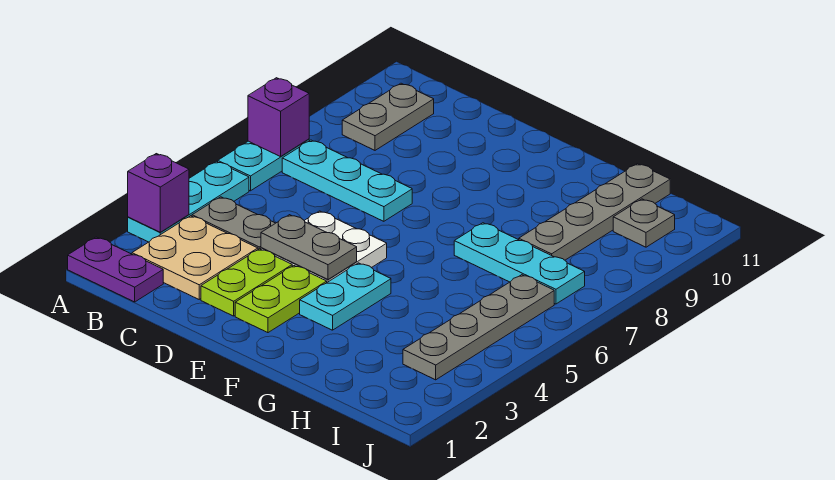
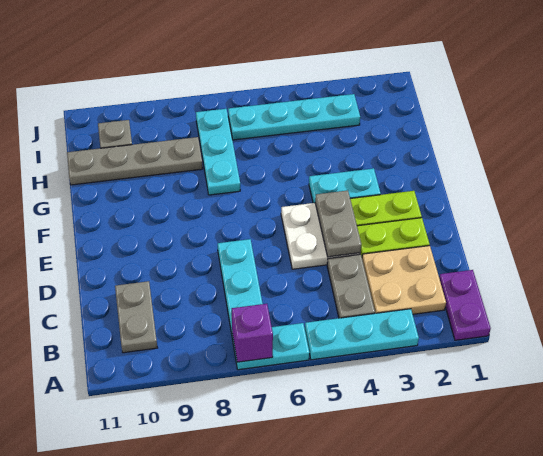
purple 1x1 brick [128,154,189,232] -> none
grey 1x2 plate [342,83,434,150] -> grey 1x2 plate turned to [115,281,157,353]
grey 1x4 plate [403,275,554,380] -> cyan 1x4 plate [228,94,360,140]

